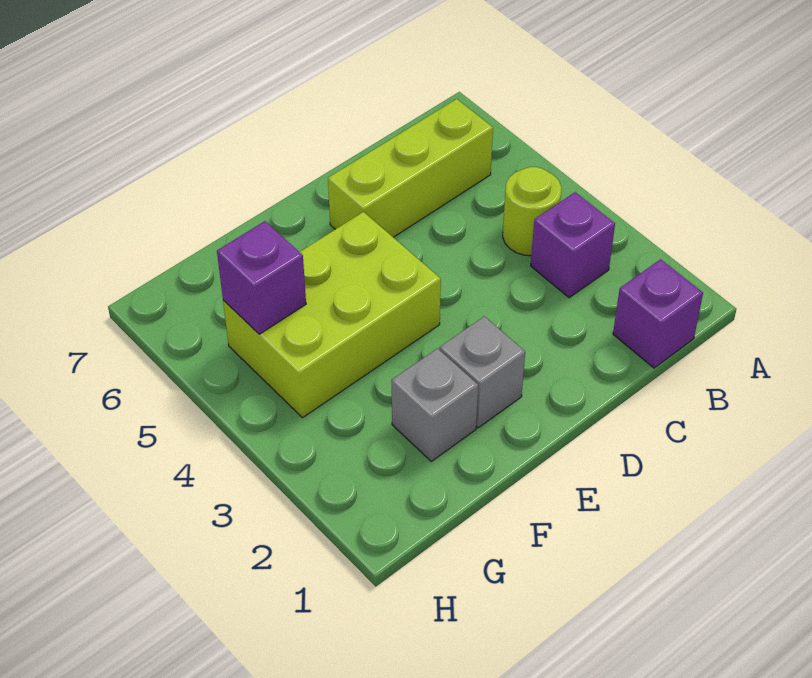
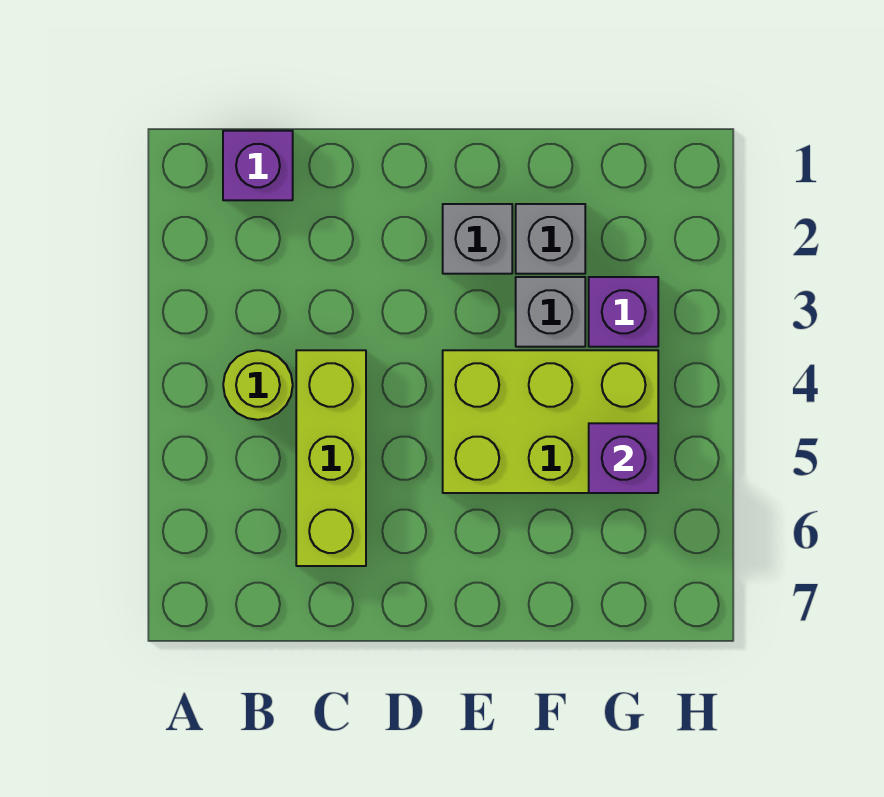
purple 1x1 brick [531,192,615,298] -> purple 1x1 brick moved to [589,277,658,347]
lime 1x3 brick [328,99,493,237] -> lime 1x3 brick turned to [296,350,366,566]
none -> grey 1x1 brick [516,277,585,347]

